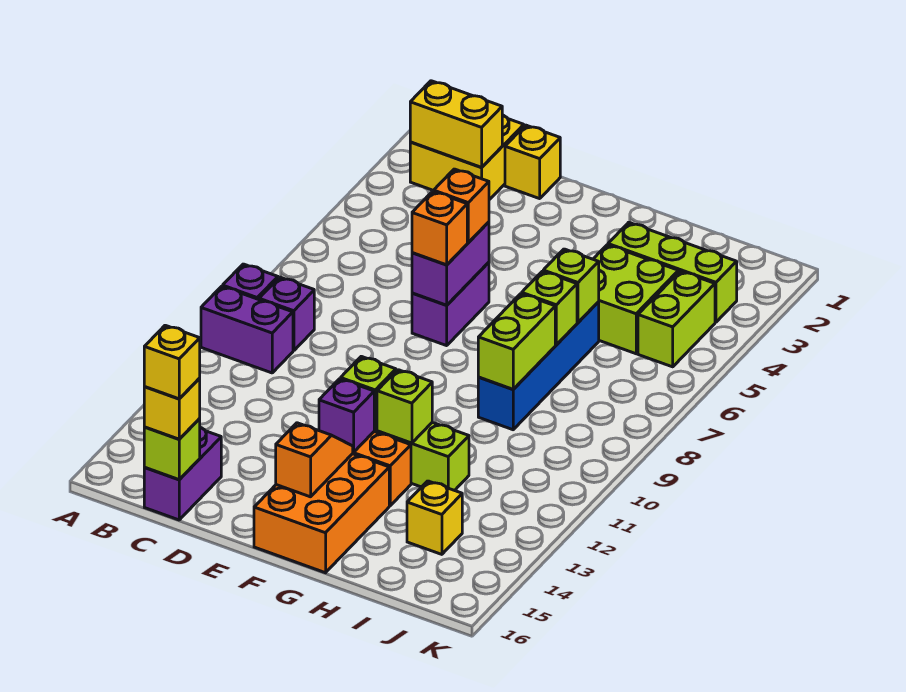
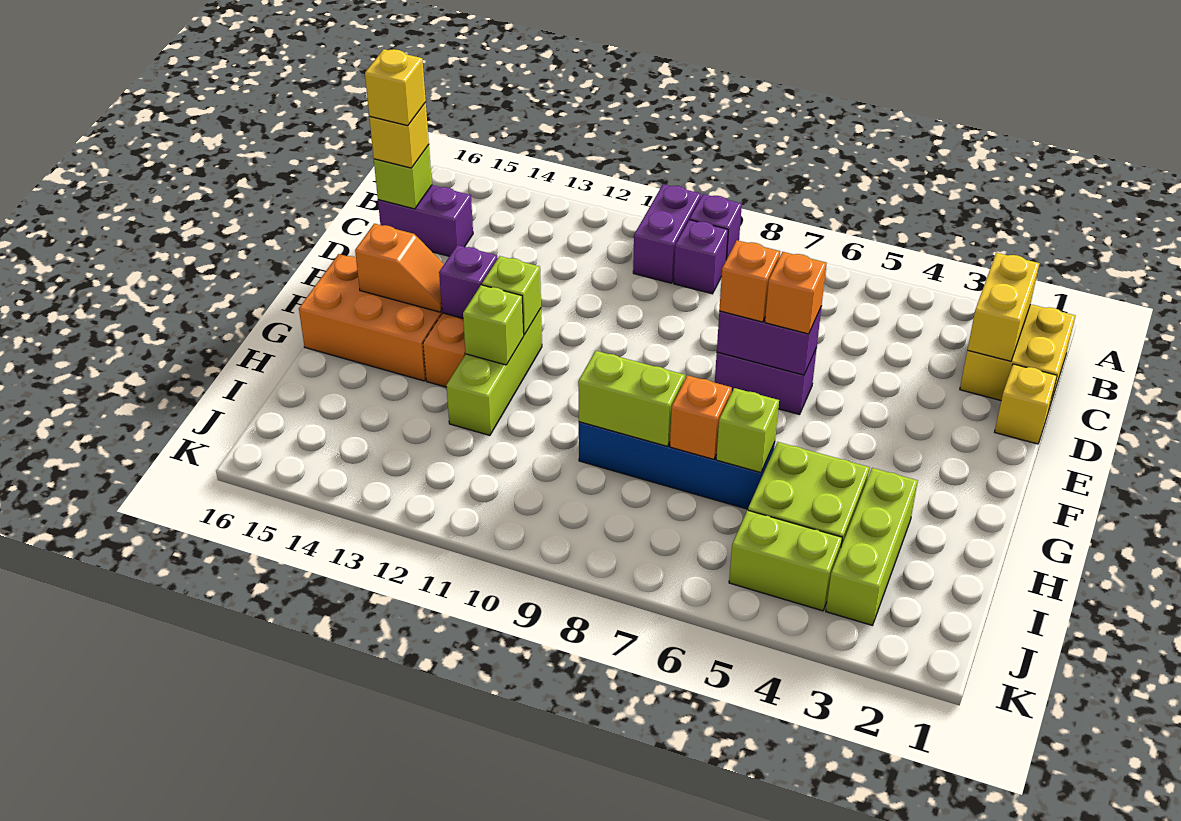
lime 1x1 brick [522,271,577,345] -> orange 1x1 brick [670,375,732,459]
yellow 1x1 brick [407,481,462,554] -> none

